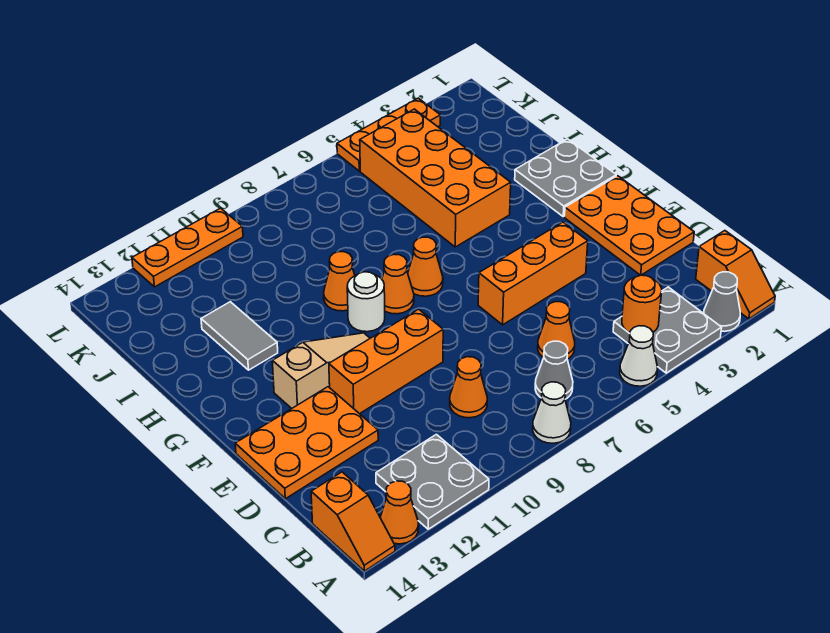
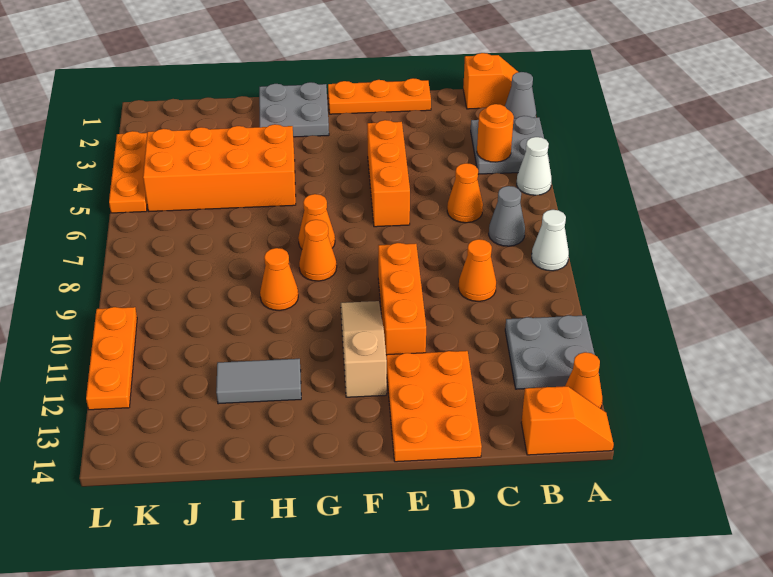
orange 2x3 plate [565,176,694,275] -> orange 1x3 plate [328,78,431,114]
white 1x1 round brick [347,272,385,332] -> none

